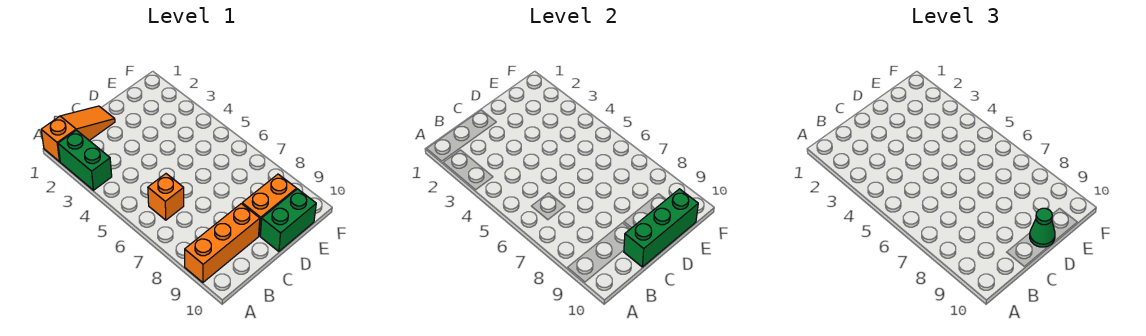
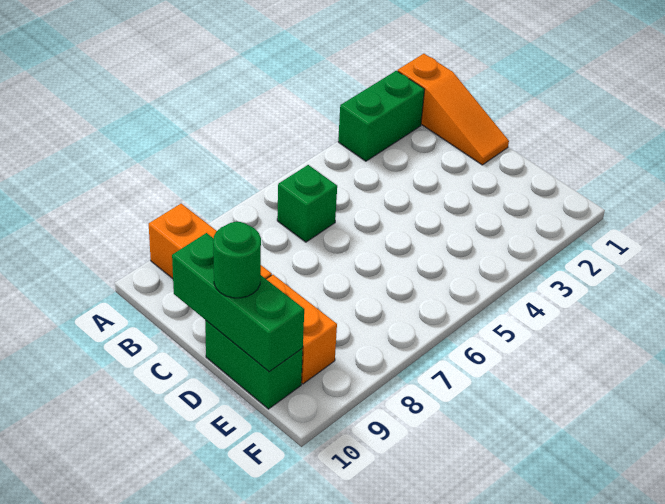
orange 1x1 brick [148,174,184,220] -> green 1x1 brick [277,165,337,242]
green 1x1 cone [1030,208,1055,247] -> green 1x1 round brick [213,222,261,298]

